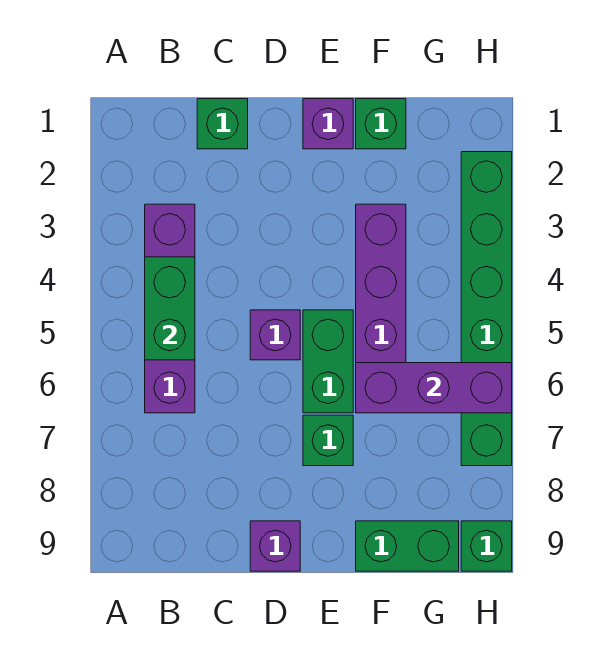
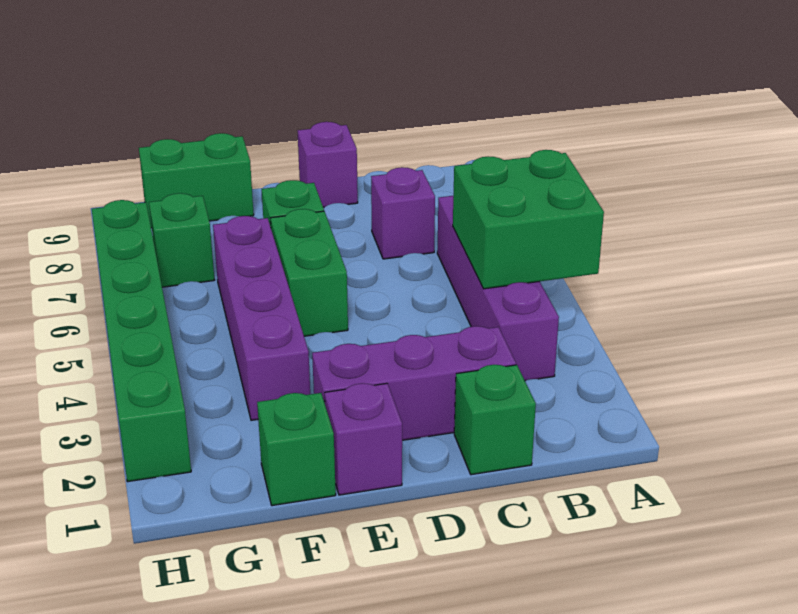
green 1x2 brick [145,257,195,360] -> green 2x2 brick [453,150,604,289]
purple 1x1 brick [250,310,300,360] -> purple 1x1 brick moved to [371,167,435,259]
purple 1x3 brick [356,363,512,413] -> purple 1x3 brick moved to [312,326,516,440]
green 1x1 brick [461,521,512,571] -> green 1x1 brick moved to [149,193,214,287]

